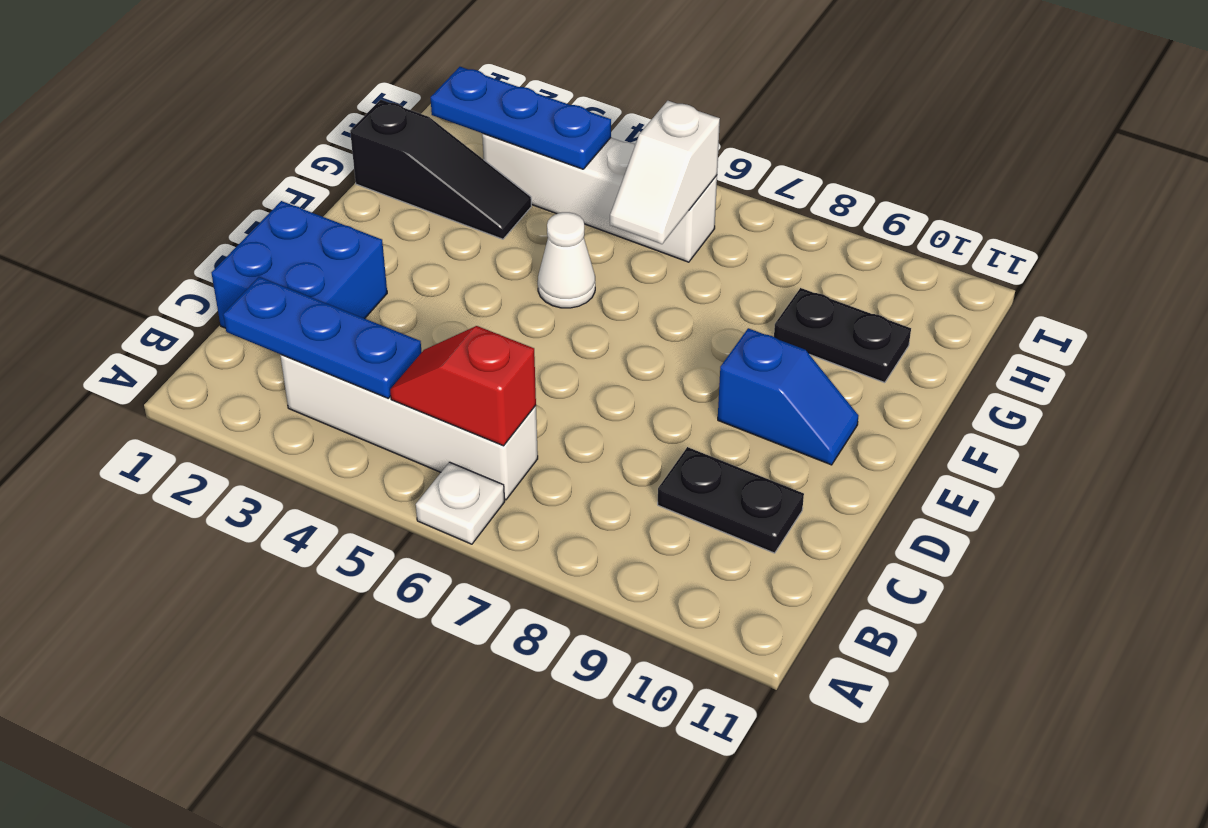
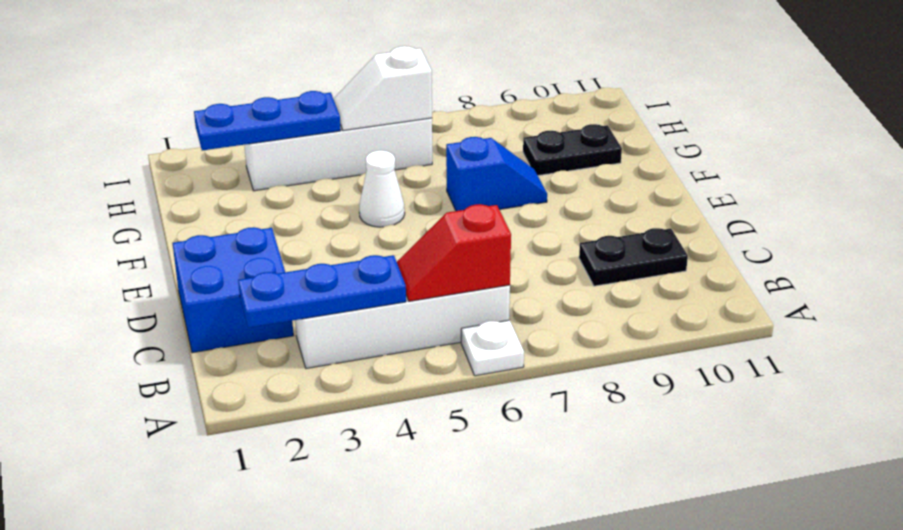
blue 1x2 slope [718,328,859,465] -> blue 1x2 slope moved to [446,137,547,211]
black 1x3 slope [350,100,531,239] -> none
white 1x2 slope [610,101,720,244] -> white 1x2 slope turned to [334,46,432,131]

